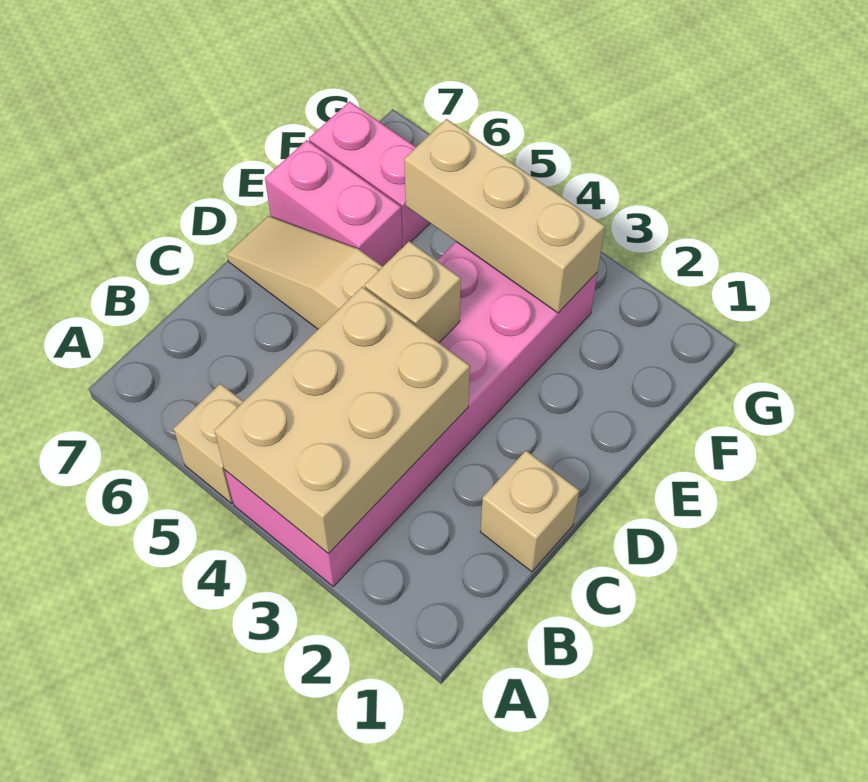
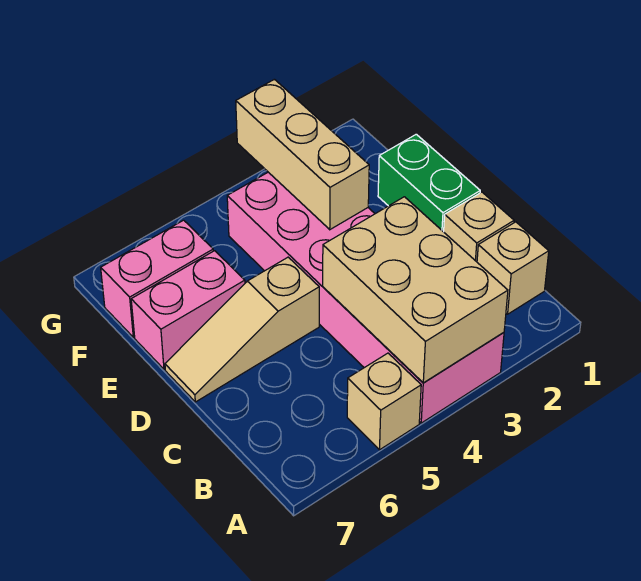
none -> green 1x2 brick [378,134,480,232]
tan 1x1 brick [365,241,461,343] -> tan 1x1 brick moved to [477,222,549,314]
tan 1x3 brick [404,119,605,313] -> tan 1x3 brick turned to [236,79,369,230]

